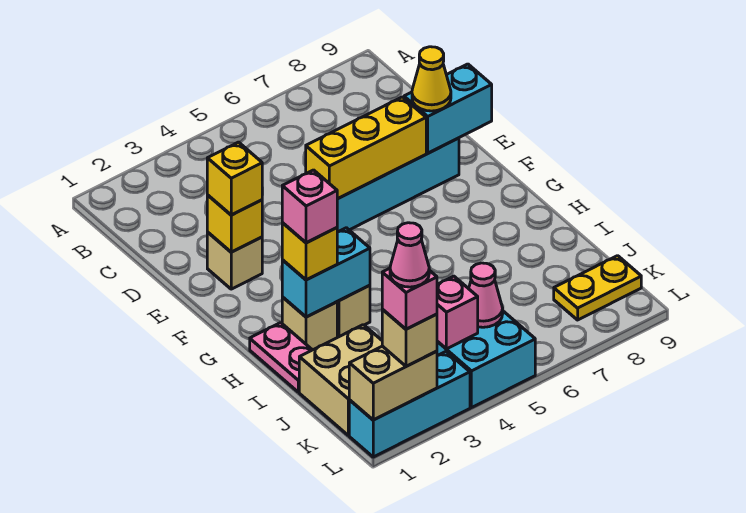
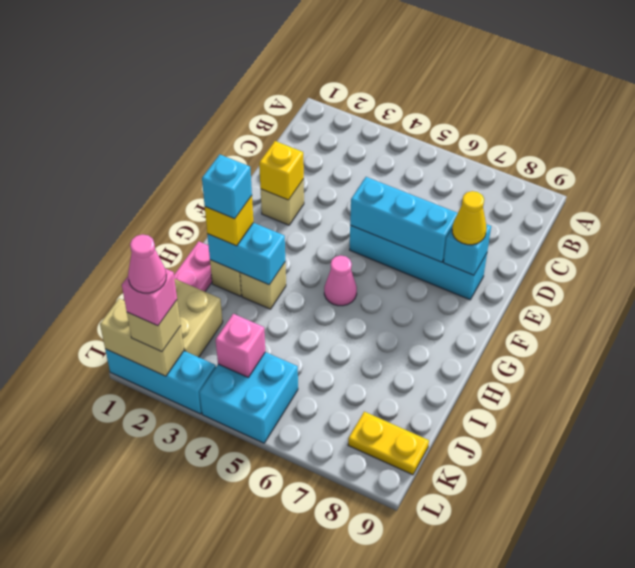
yellow 1x1 brick [207,142,262,215] -> none
yellow 1x3 brick [306,97,426,199] -> cyan 1x3 brick [350,177,458,262]
cyan 1x2 brick [404,64,492,153] -> cyan 1x1 brick [444,224,491,275]
pink 1x1 brick [282,170,337,243] -> cyan 1x1 brick [202,155,252,219]
pink 1x1 cone [469,263,503,327] -> pink 1x1 cone moved to [324,255,357,306]

